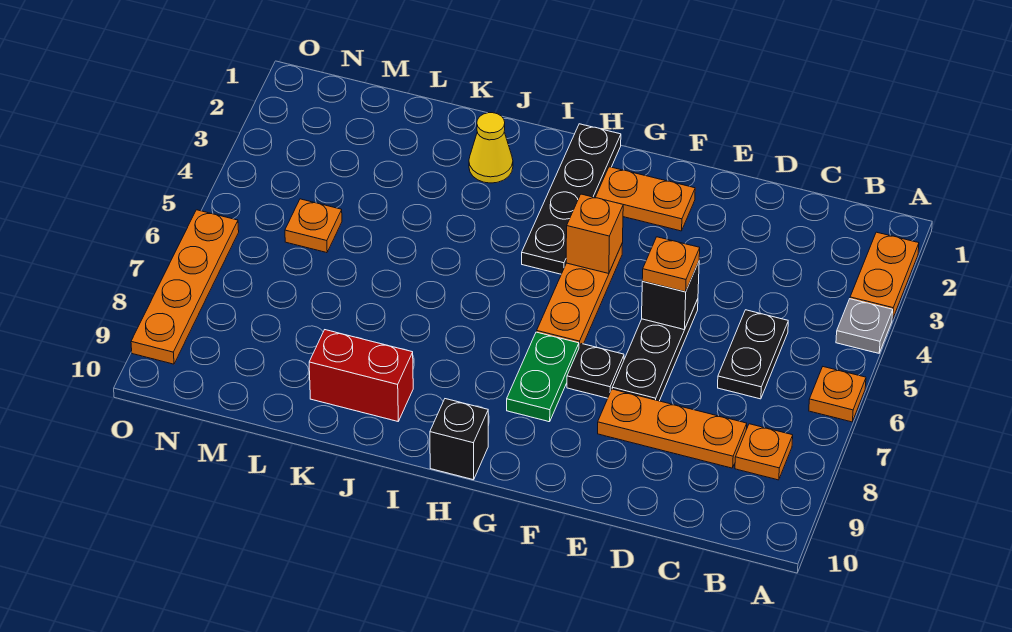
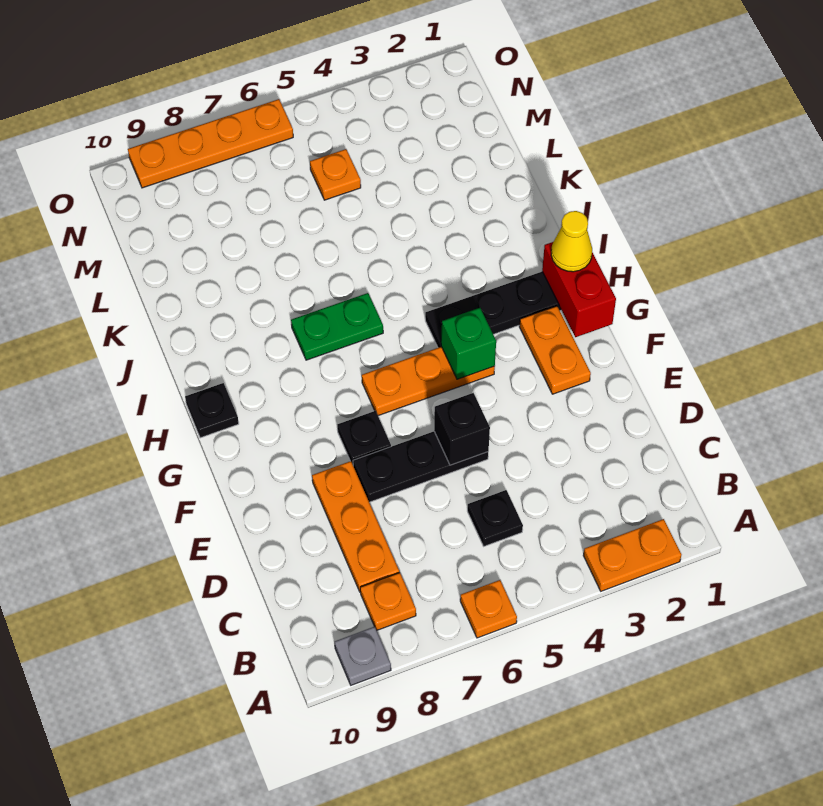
grey 1x1 plate [836,299,893,353] -> grey 1x1 plate moved to [335,627,391,685]
black 1x2 plate [718,310,788,399] -> black 1x1 plate [467,490,523,546]
orange 1x1 plate [642,237,700,292] -> none
orange 1x1 brick [566,194,623,274] -> green 1x1 brick [441,308,496,379]
green 1x2 plate [507,332,579,422] -> green 1x2 plate moved to [291,293,383,360]
black 1x1 brick [430,399,488,480] -> black 1x1 plate [185,383,239,438]
yellow 1x1 cone [469,113,513,183] -> yellow 1x1 cone moved to [551,211,592,272]
red 1x2 brick [309,330,413,421] -> red 1x2 brick moved to [542,242,616,337]

